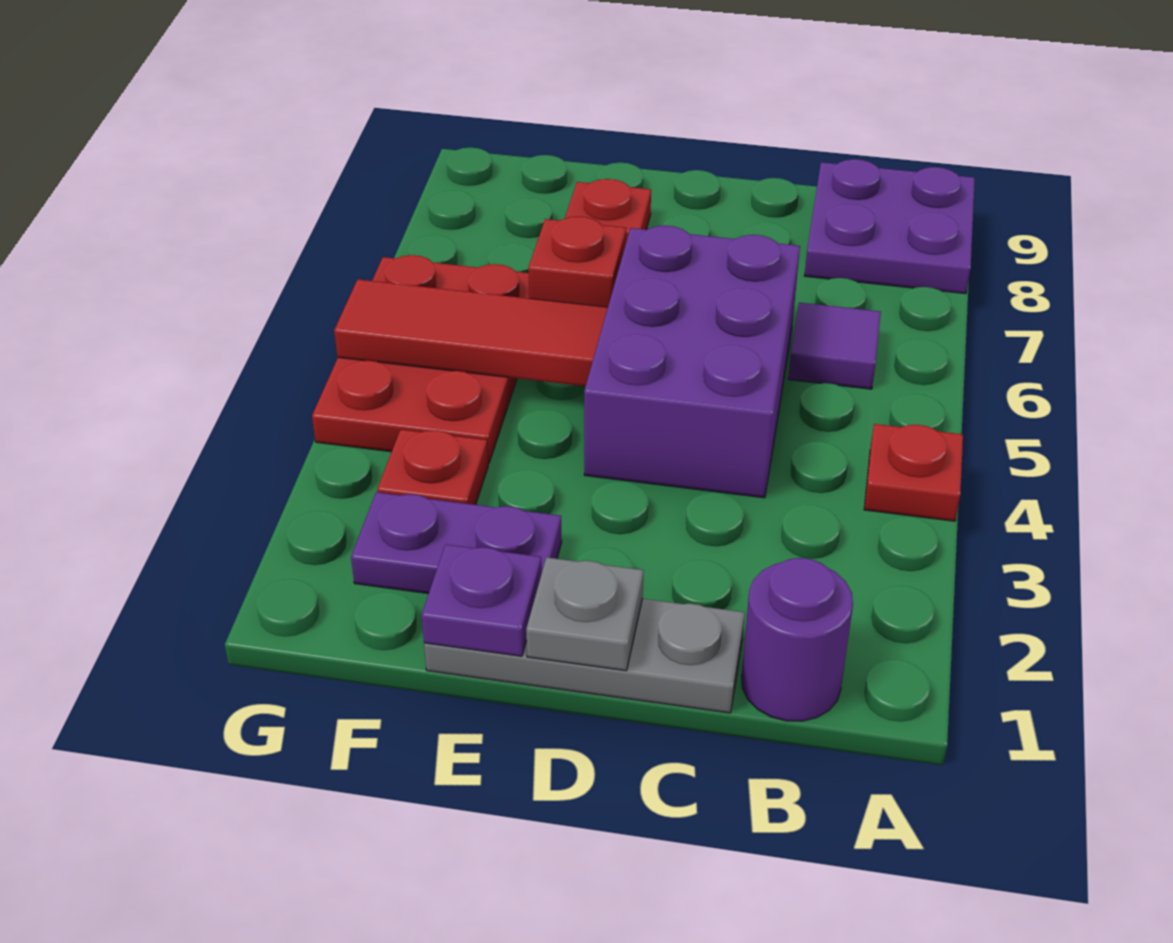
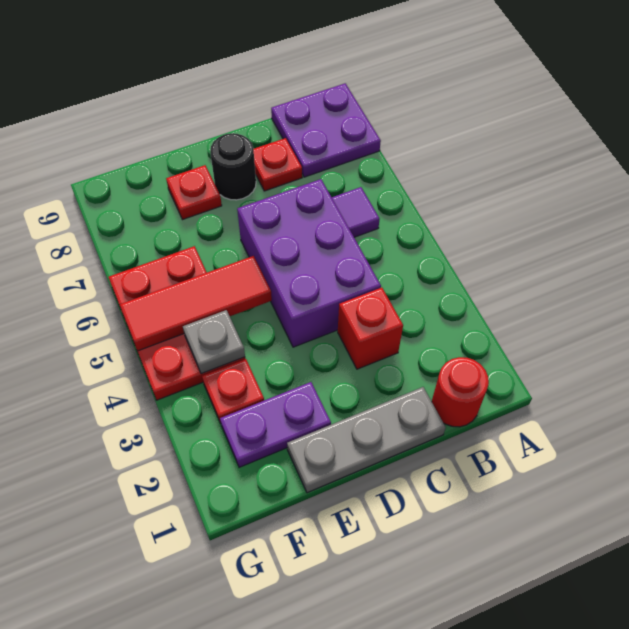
red 1x1 plate [864,424,963,521] -> red 1x1 plate moved to [253,138,302,191]
purple 1x1 round brick [742,558,853,721] -> red 1x1 round brick [432,357,489,427]
grey 1x1 plate [526,557,643,671] -> grey 1x1 plate moved to [183,310,245,374]
none -> black 1x1 round brick [210,133,256,200]
purple 1x1 plate [421,544,542,656] -> none
red 1x1 brick [528,216,626,307] -> red 1x1 brick moved to [338,288,403,369]

